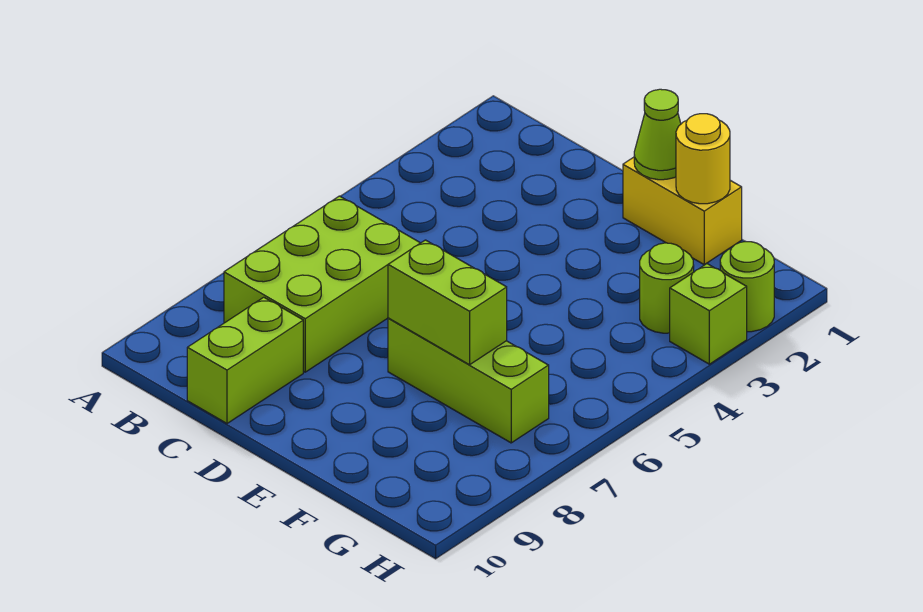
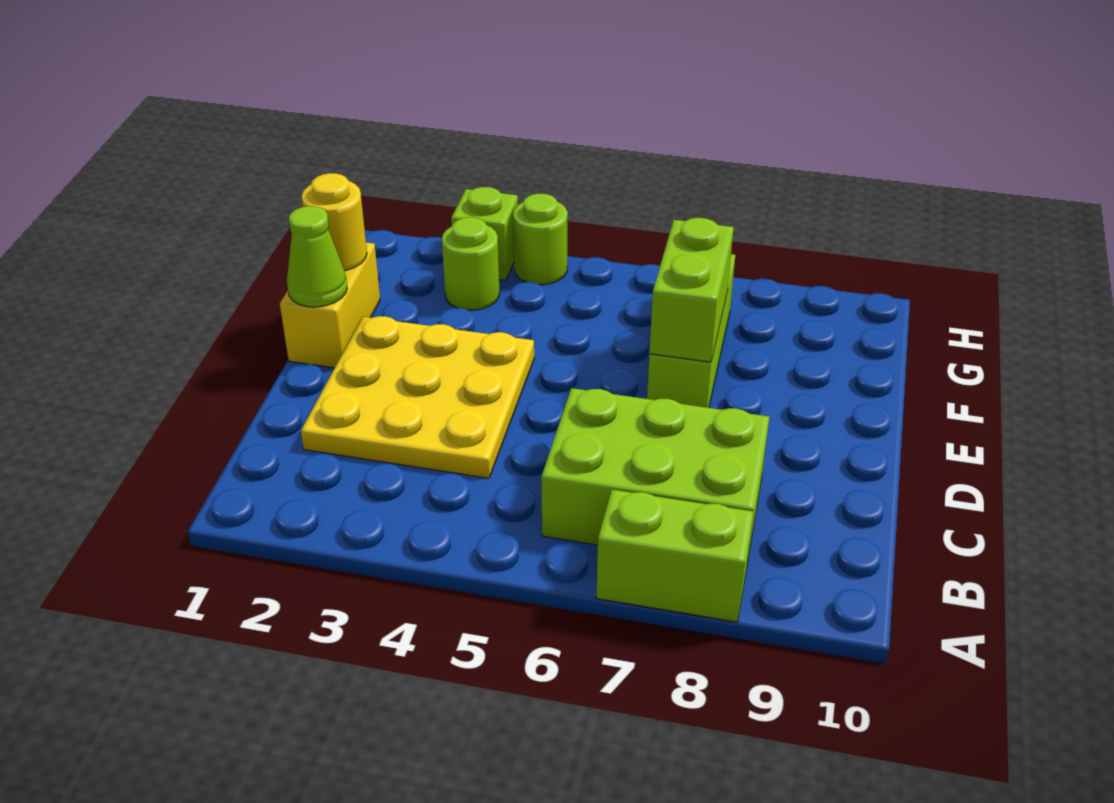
none -> yellow 3x3 plate [301,316,534,478]
lime 1x2 brick [187,297,303,423] -> lime 1x2 brick moved to [596,490,754,622]
lime 1x1 round brick [720,241,774,332] -> lime 1x1 round brick moved to [513,194,568,285]

